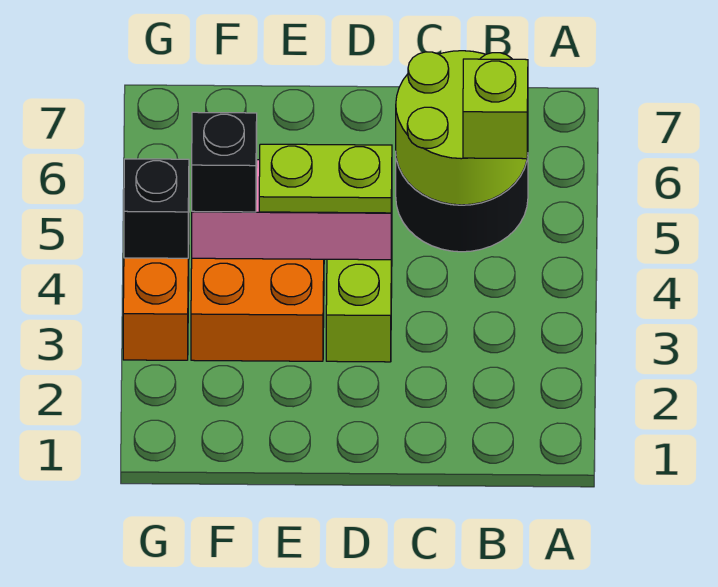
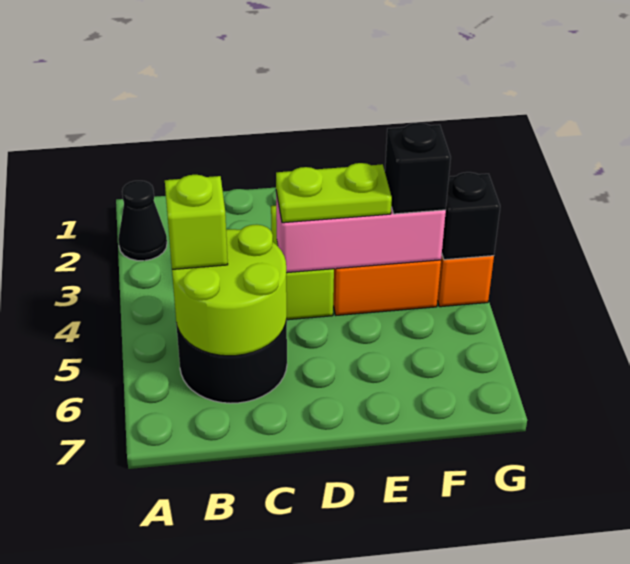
none -> black 1x1 cone [118,181,167,261]

